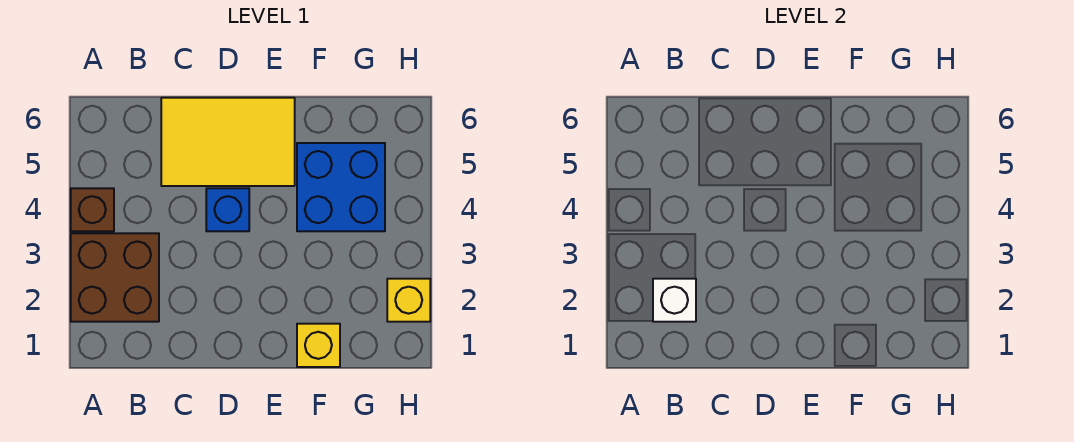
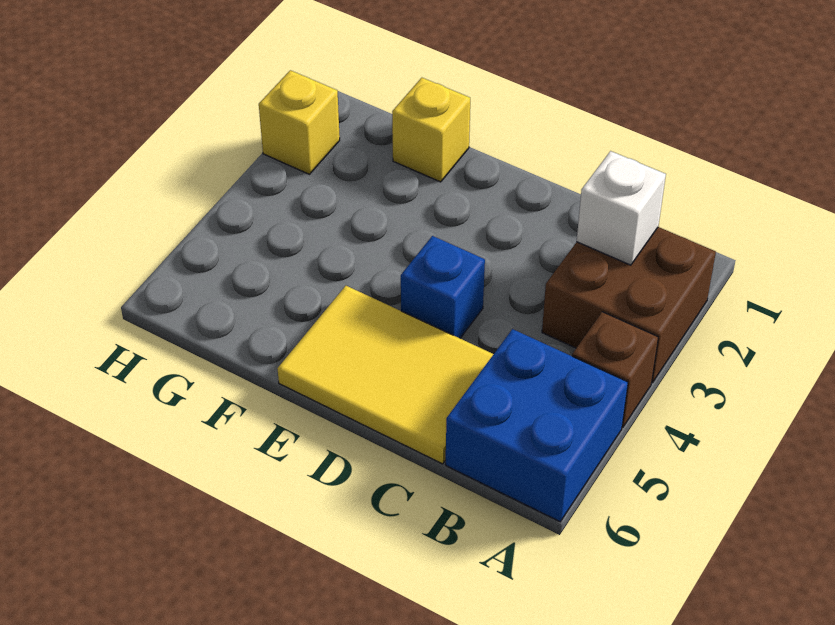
blue 2x2 brick [297,143,385,231] -> blue 2x2 brick moved to [446,329,628,522]

